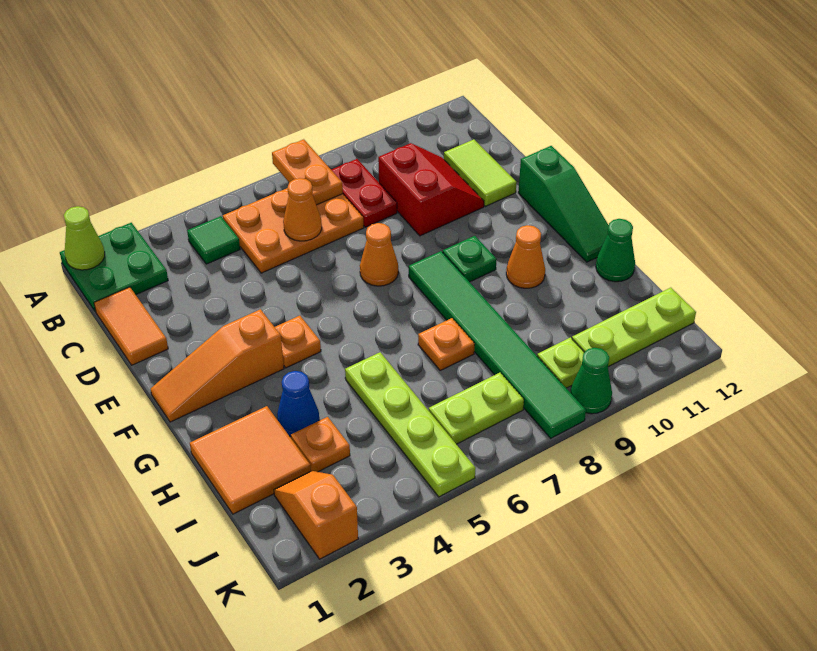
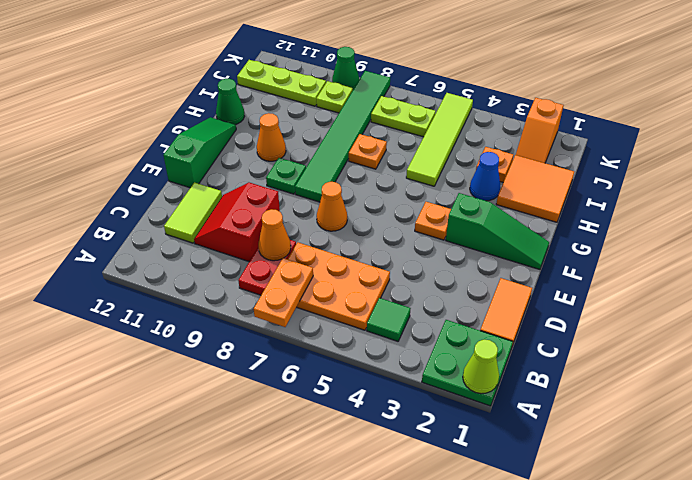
orange 1x1 cone [283,178,322,241] -> orange 1x1 cone moved to [258,209,291,261]
orange 1x3 slope [151,309,284,422] -> green 1x3 slope [446,193,549,270]
lime 1x4 plate [345,352,475,497] -> lime 1x4 tile [406,93,473,186]

